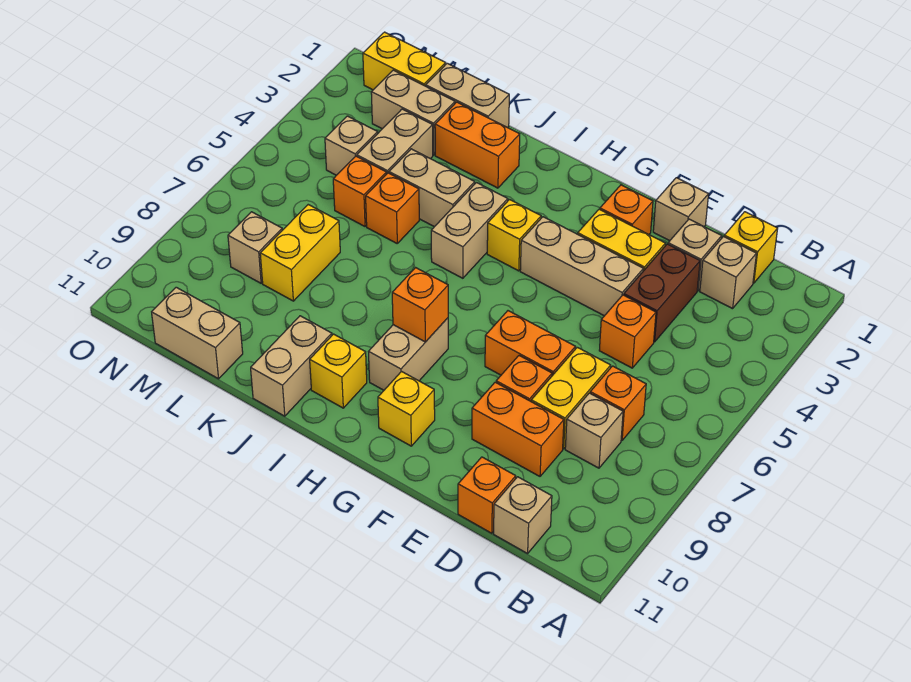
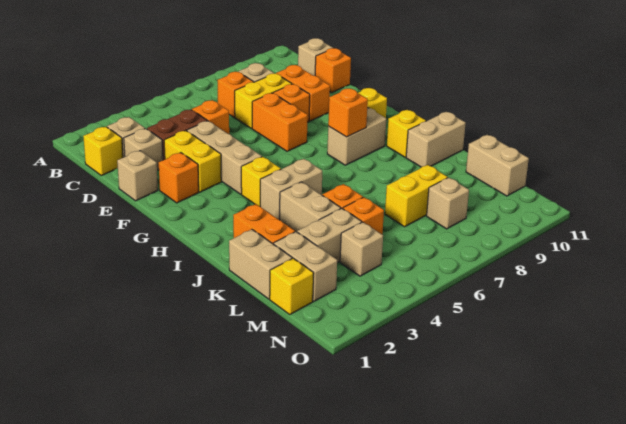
yellow 1x2 brick [363,32,446,90] -> yellow 1x1 brick [270,258,313,314]

